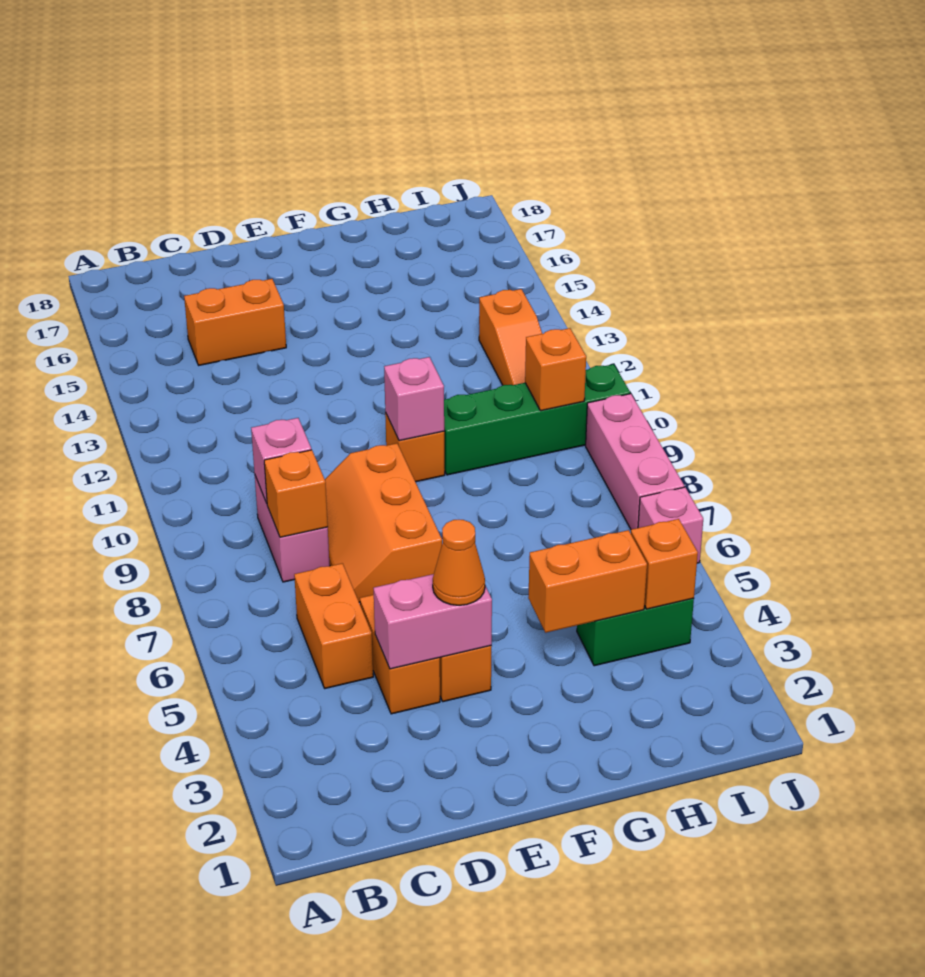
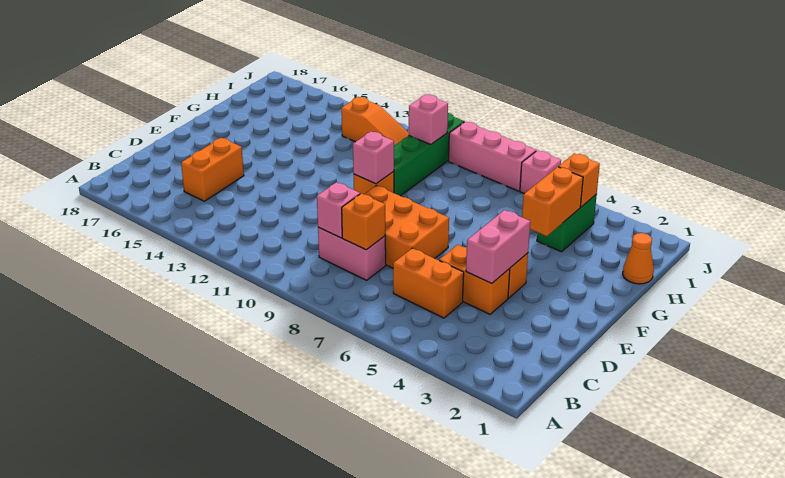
orange 2x3 slope [325,443,442,602] -> orange 2x3 brick [364,185,449,268]
orange 1x1 cone [433,520,485,605] -> orange 1x1 cone moved to [623,233,654,284]
orange 1x1 brick [525,328,586,411] -> pink 1x1 brick [409,95,448,145]

